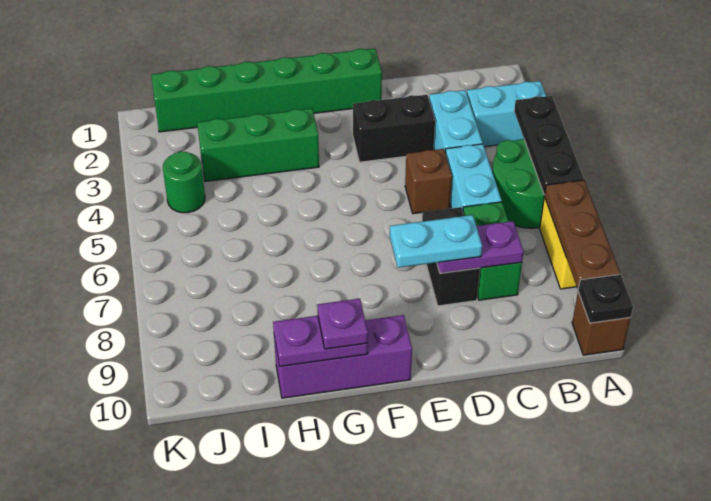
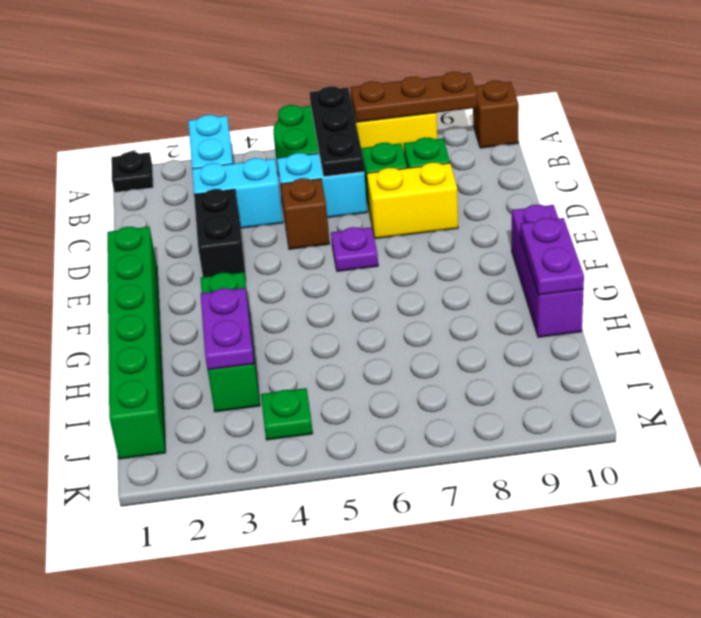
black 1x3 plate [514,96,584,195] -> black 1x3 plate turned to [309,86,364,177]
black 1x1 plate [578,274,633,323] -> black 1x1 plate moved to [111,152,153,192]
purple 1x2 plate [437,221,524,273] -> purple 1x2 plate moved to [201,288,254,370]
black 1x2 brick [422,207,480,306] -> yellow 1x2 brick [367,163,458,239]
cyan 1x2 plate [390,215,482,268] -> none
purple 1x1 plate [318,299,368,349] -> purple 1x1 plate moved to [331,227,378,271]
green 1x1 round brick [163,151,205,213] -> green 1x1 plate [261,388,313,440]

